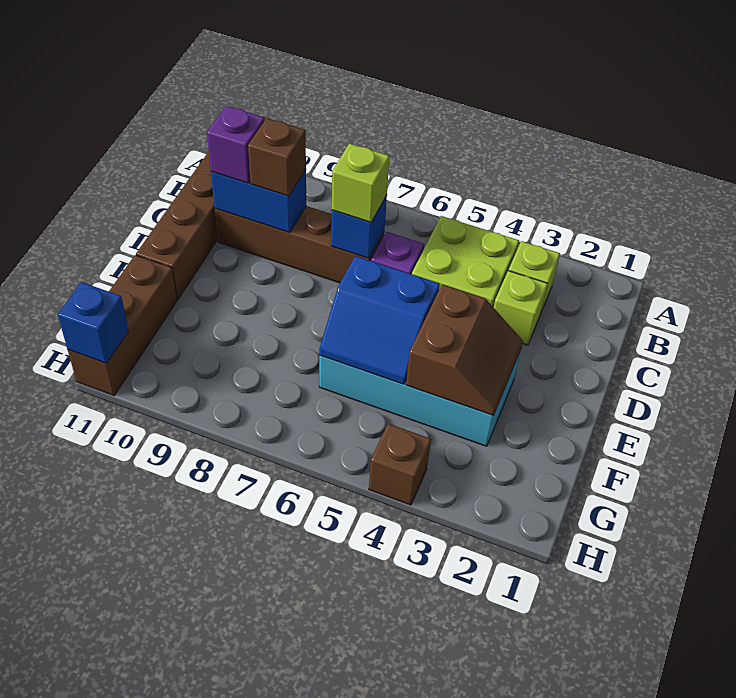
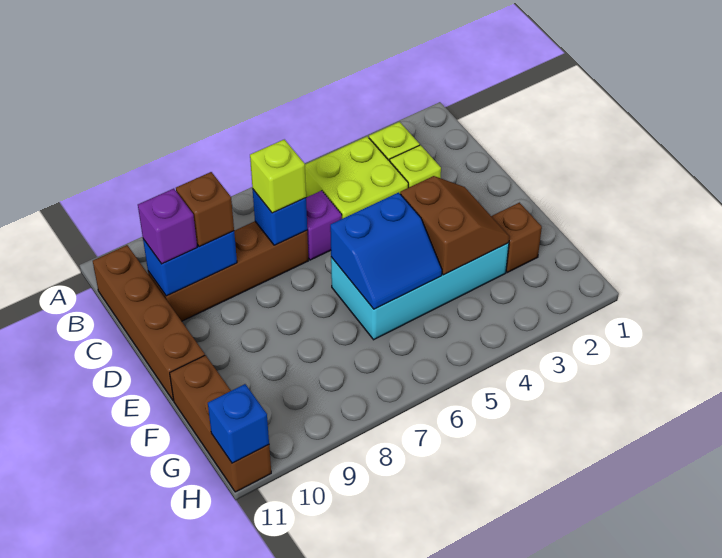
brown 1x1 brick [369,424,431,505] -> brown 1x1 brick moved to [491,203,542,272]

